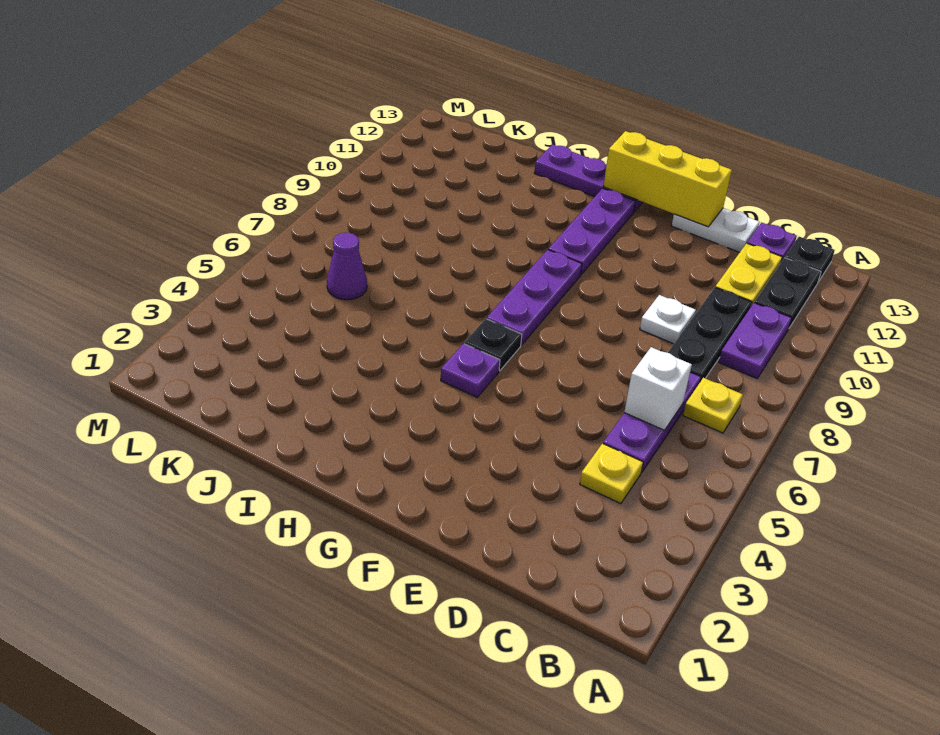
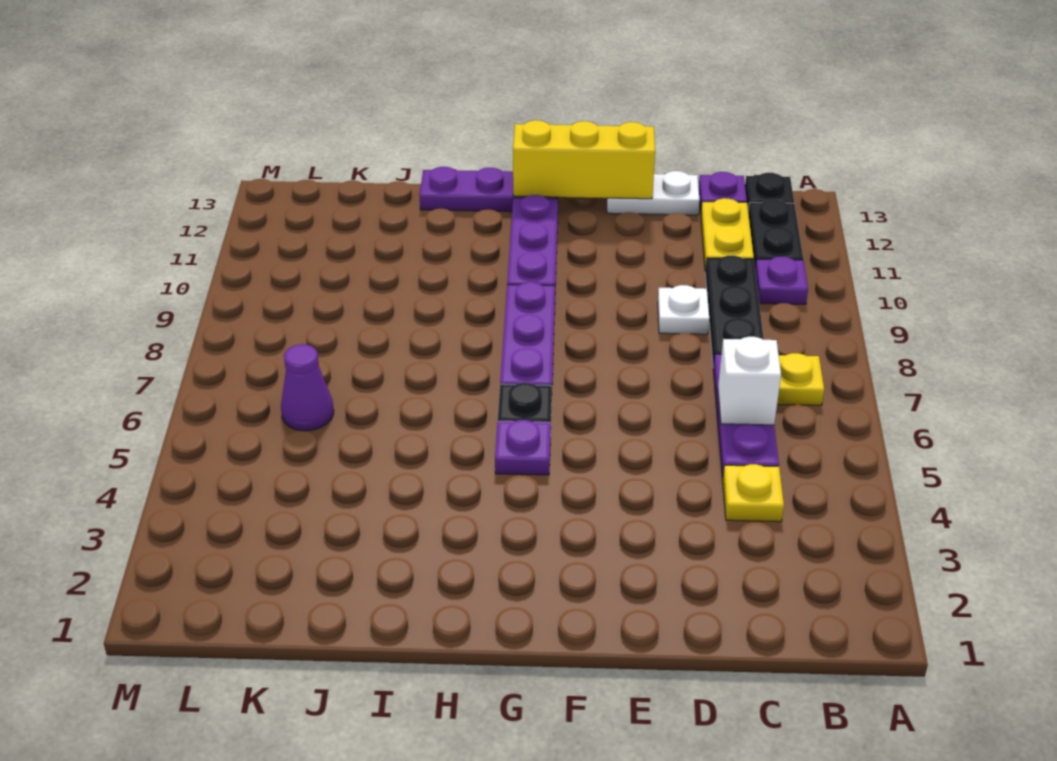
purple 1x2 plate [719,303,792,378] -> purple 1x1 plate [755,257,808,304]

